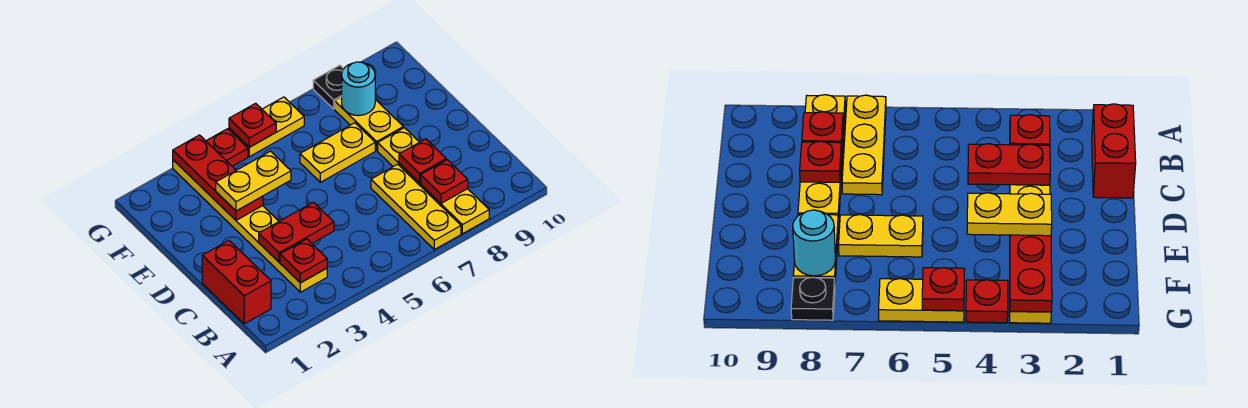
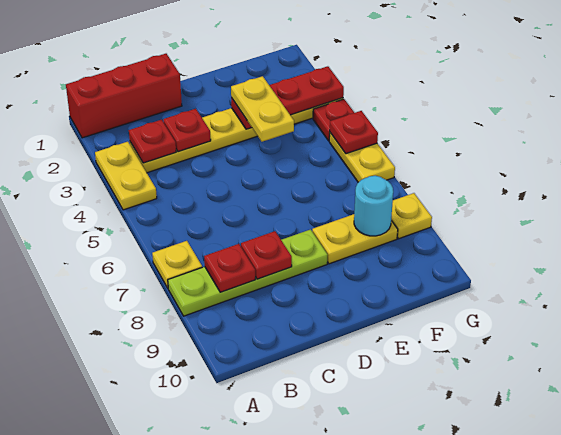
yellow 1x3 plate [371,164,461,250] -> yellow 1x1 plate [152,241,202,288]
yellow 1x4 plate [378,128,489,234] -> lime 1x4 plate [168,229,328,316]
red 1x2 brick [202,241,271,324] -> red 1x3 brick [66,54,182,138]
red 1x2 plate [259,202,334,262] -> red 1x1 plate [163,109,211,152]
yellow 1x2 plate [300,123,375,182] -> yellow 1x2 plate moved to [95,142,157,210]
black 1x1 plate [313,65,344,109] -> yellow 1x1 plate [391,193,432,239]

